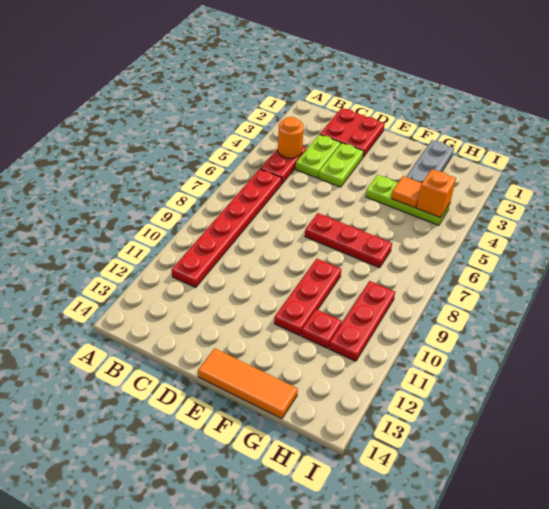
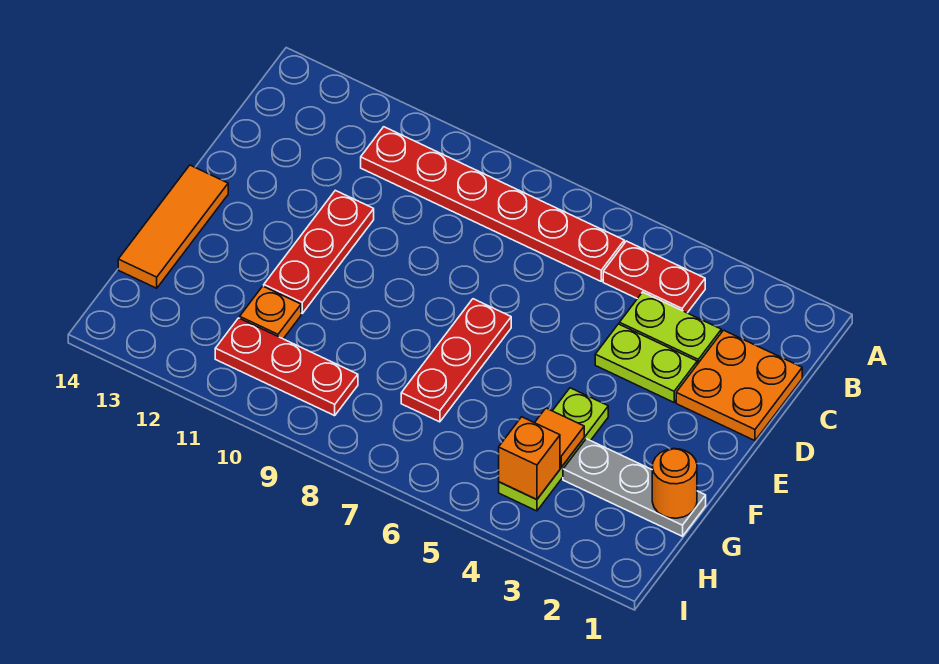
orange 1x1 round brick [278,117,304,158] -> orange 1x1 round brick moved to [652,449,697,518]
red 2x2 plate [320,108,385,157] -> orange 2x2 plate [676,330,802,441]
red 1x3 plate [274,259,341,336] -> red 1x3 plate turned to [264,190,374,313]
red 1x1 plate [301,309,342,348] -> orange 1x1 plate [240,286,301,339]

